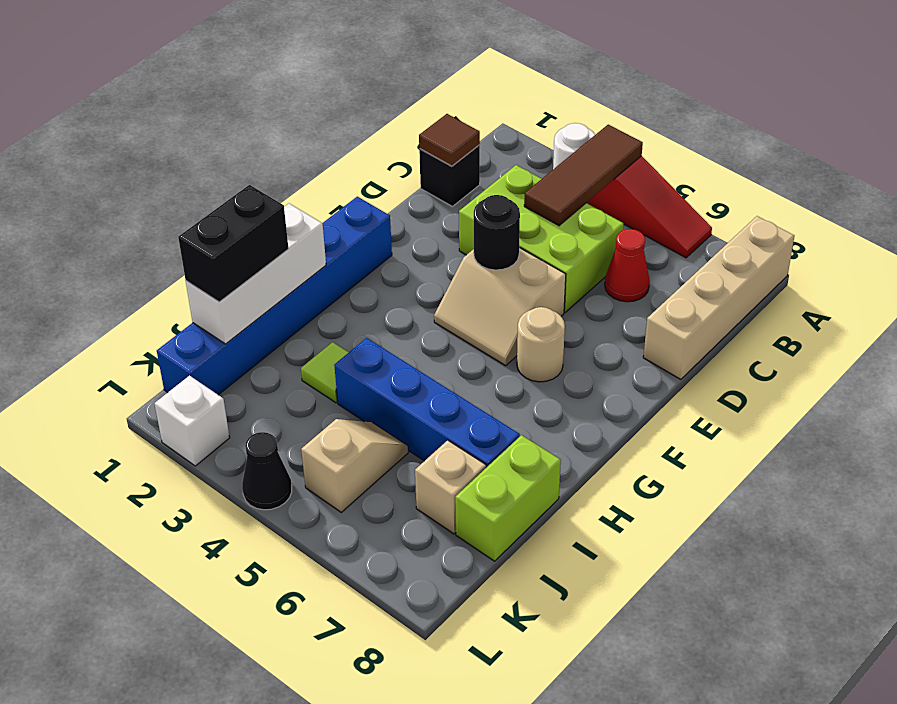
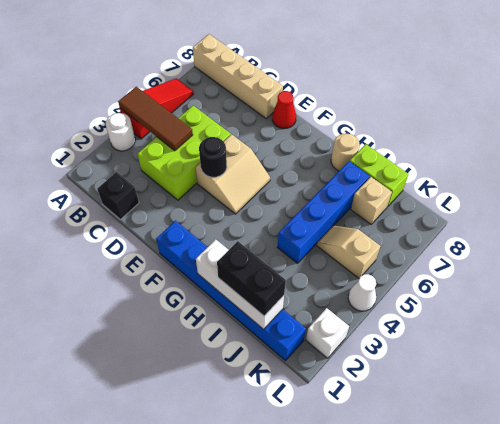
brown 1x1 tile [419,114,480,166] -> none
red 1x1 cone [605,229,650,302] -> red 1x1 cone moved to [272,91,296,129]
tan 1x1 round brick [517,307,565,382] -> tan 1x1 round brick moved to [331,134,360,171]
lime 1x1 tile [301,342,349,403] -> none
black 1x1 cone [242,432,292,510] -> white 1x1 cone [348,274,376,311]

